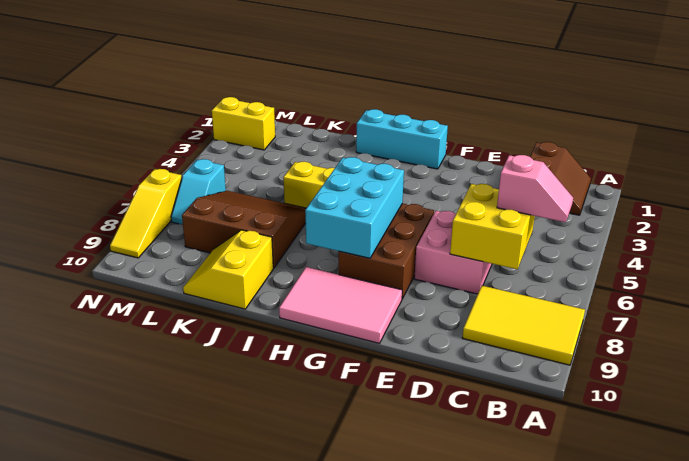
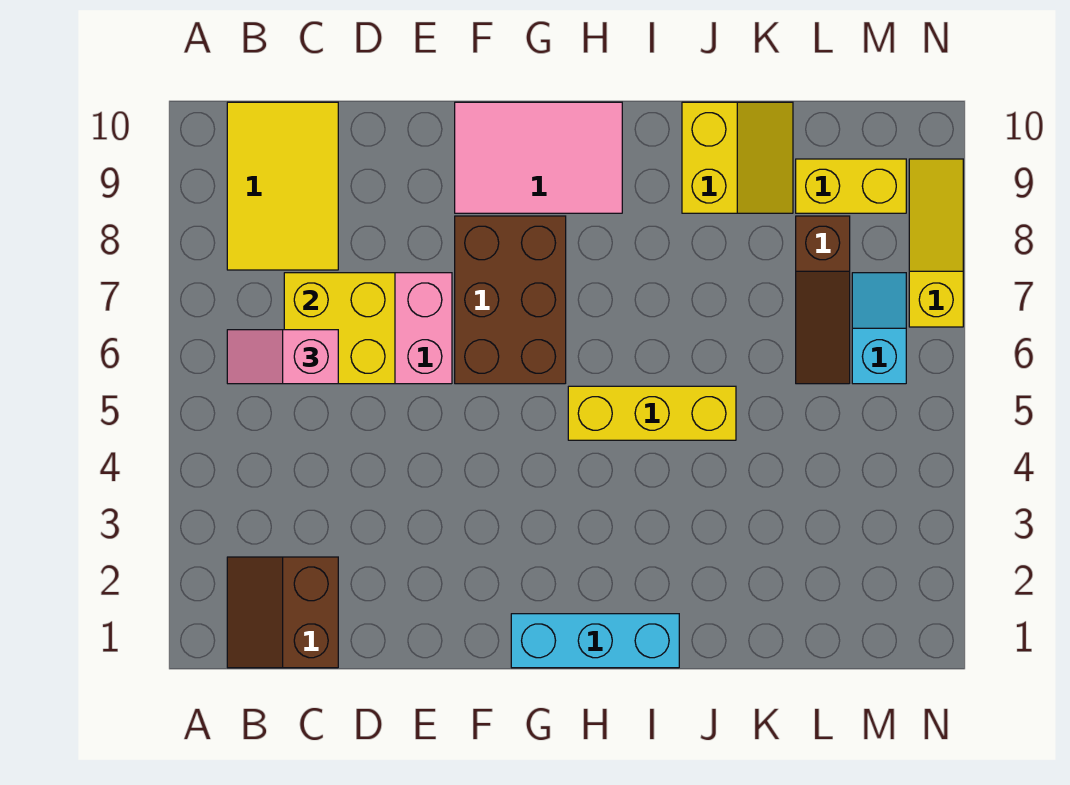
yellow 2x3 tile [463,286,585,365] -> yellow 2x3 tile turned to [227,102,338,270]
cyan 2x3 brick [305,157,404,258] -> none
brown 3x3 slope [182,191,306,268] -> brown 1x3 slope [796,216,850,384]
yellow 1x2 brick [212,97,275,150] -> yellow 1x2 brick moved to [796,159,906,213]

